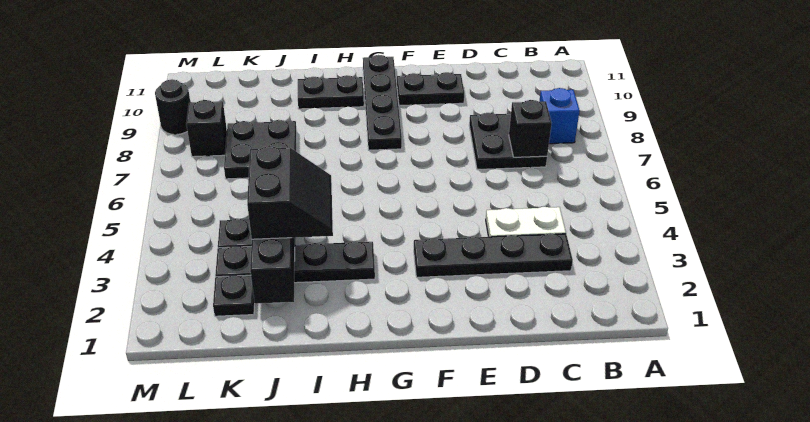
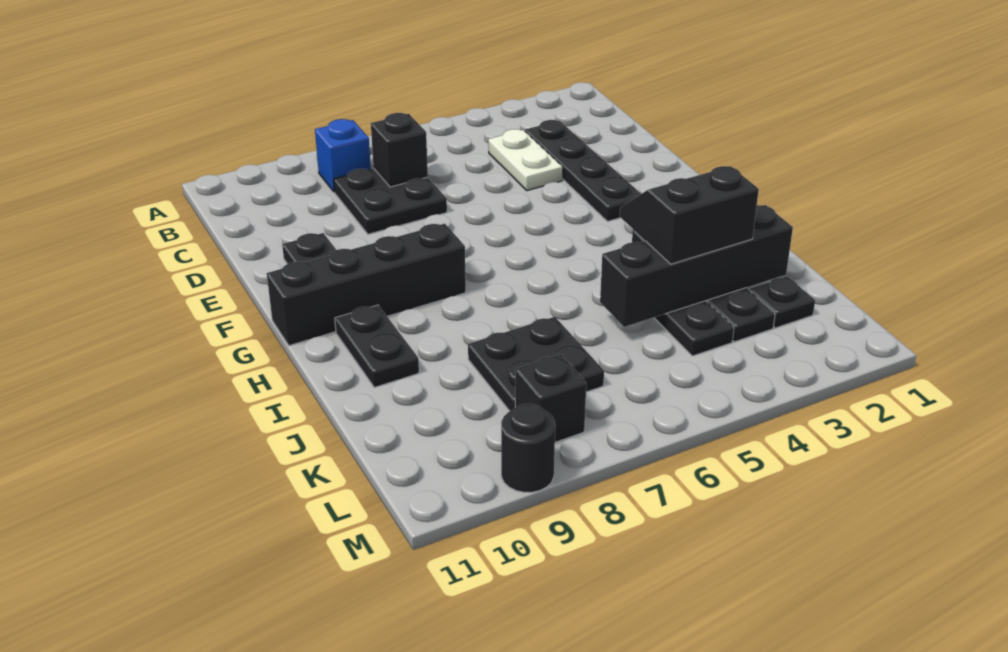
black 1x4 plate [363,55,402,150] -> black 1x4 brick [267,224,466,346]

